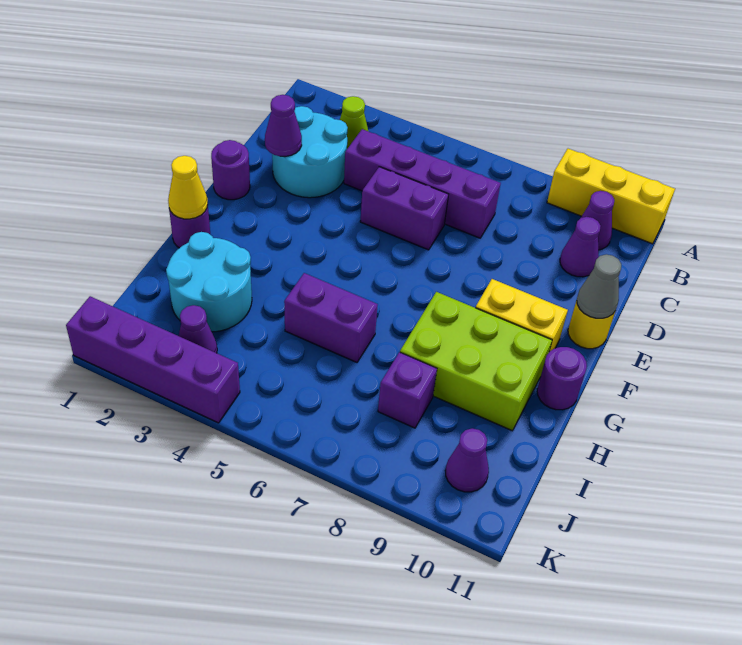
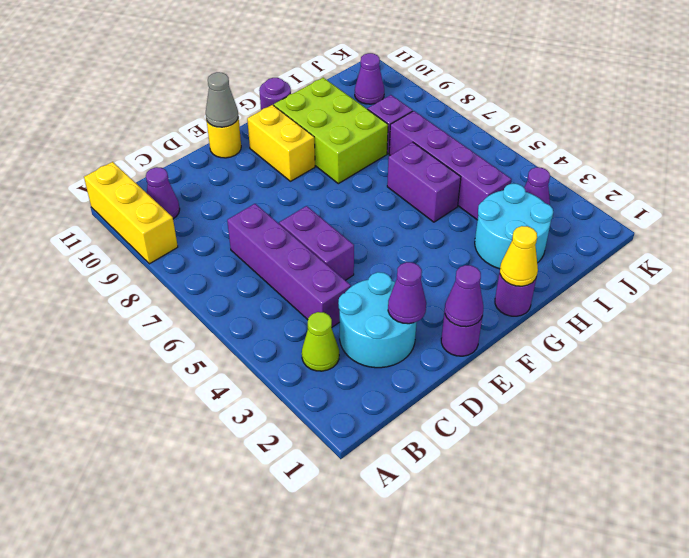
purple 1x1 cone [560,217,601,277] -> purple 1x1 cone moved to [445,265,483,327]
purple 1x4 brick [66,296,240,423] -> purple 1x4 brick moved to [389,111,512,220]

